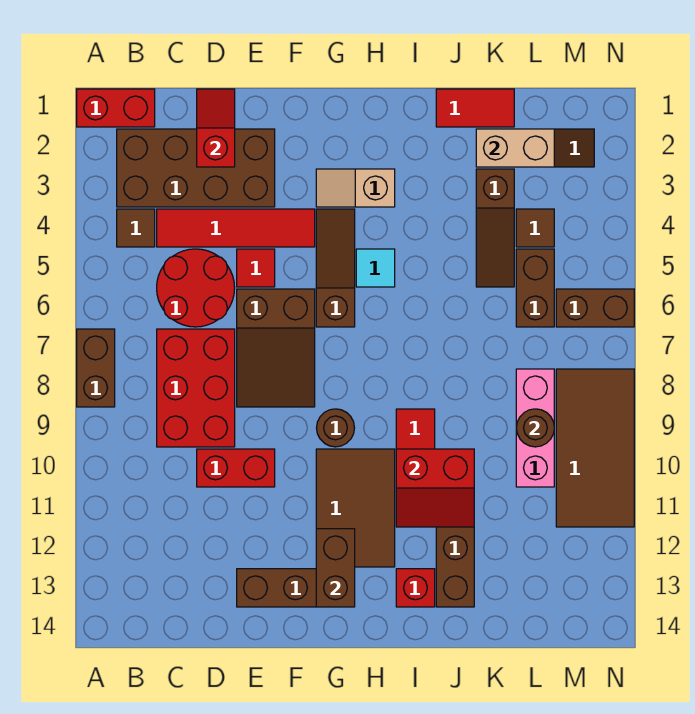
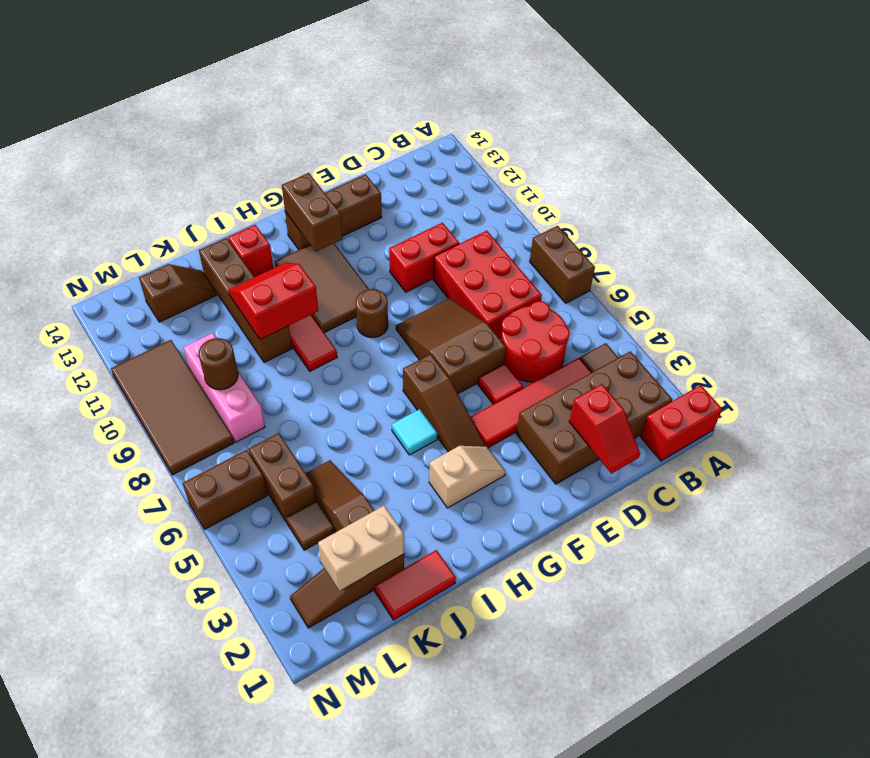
none -> brown 1x2 slope [139,264,216,322]

